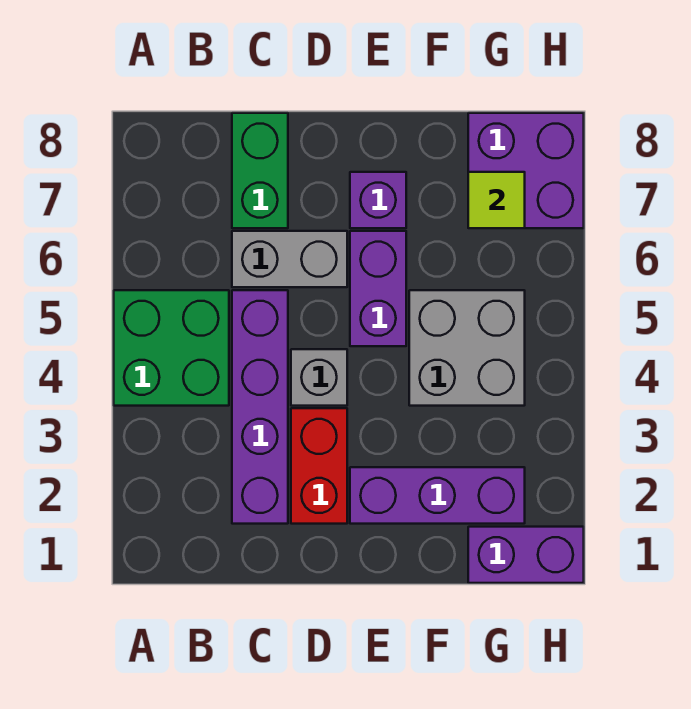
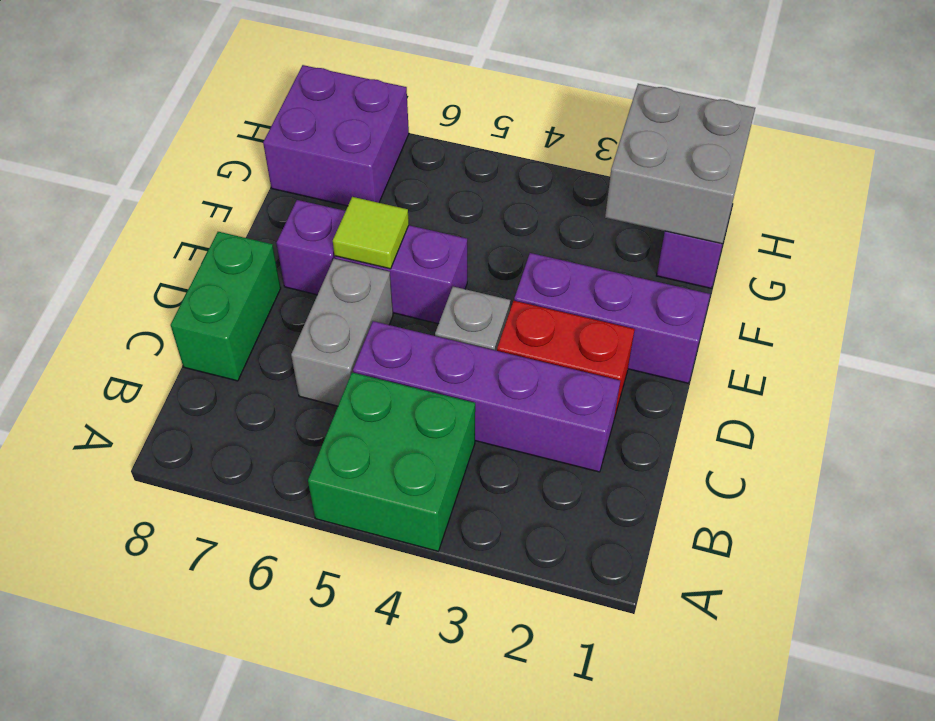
green 1x2 brick [232,113,288,228] -> green 1x2 brick turned to [171,232,281,381]
purple 1x3 brick [350,467,525,524] -> purple 1x3 brick turned to [514,253,710,383]
grey 2x2 brick [409,290,525,406] -> grey 2x2 brick moved to [605,84,755,244]
lime 1x1 tile [468,172,525,228] -> lime 1x1 tile moved to [333,197,409,269]

